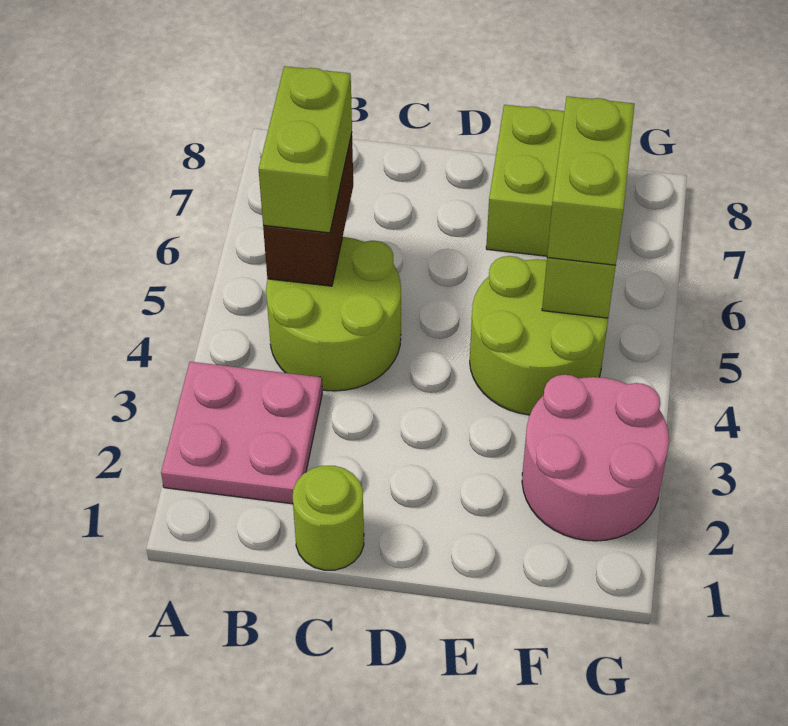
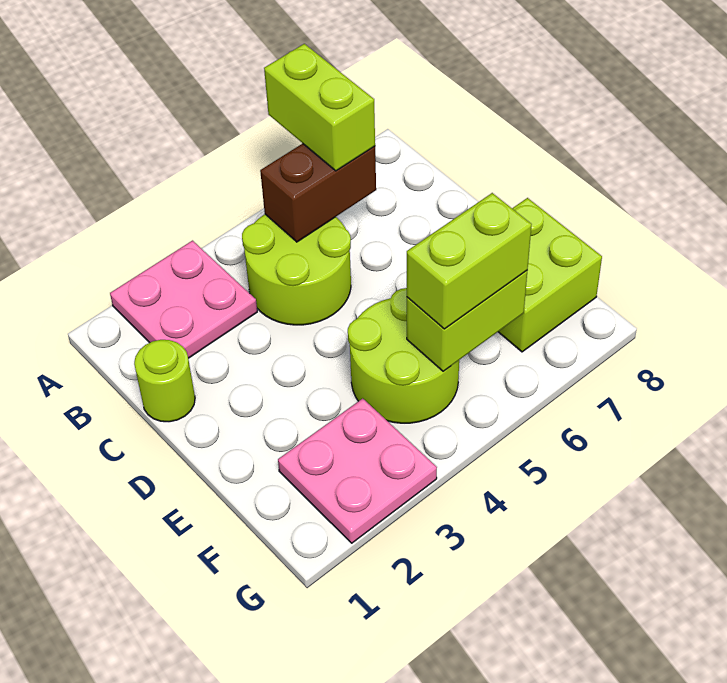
lime 1x2 brick [259,66,352,233] -> lime 1x2 brick turned to [264,44,375,171]
pink 2x2 round brick [522,375,669,541] -> pink 2x2 plate [278,398,437,543]

